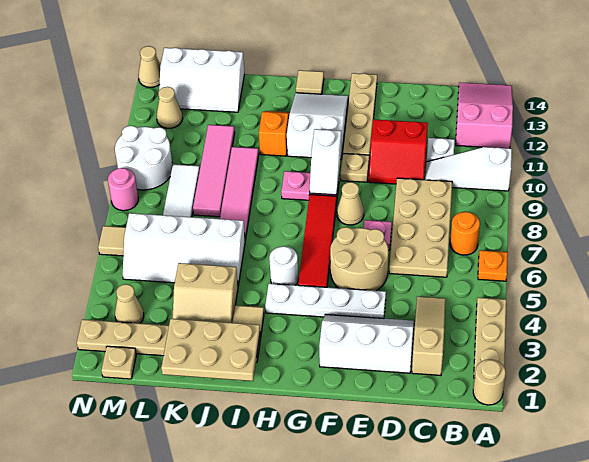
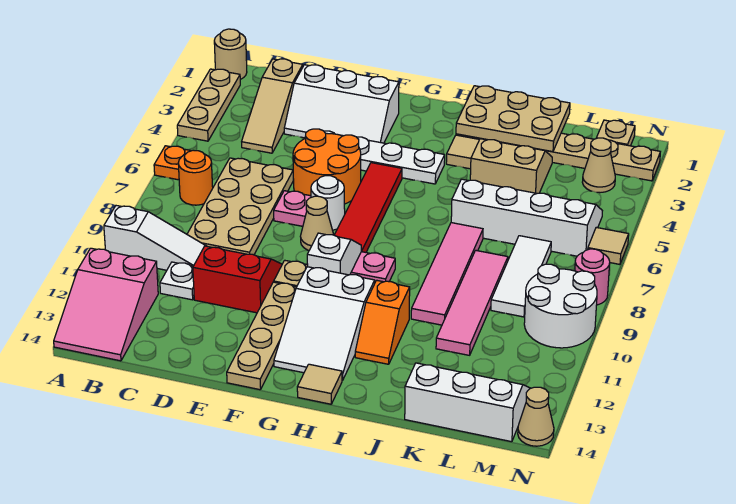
tan 2x2 round brick [330,227,388,291] -> orange 2x2 round brick [293,129,361,204]
white 1x1 round brick [269,246,298,285] -> white 1x1 round brick moved to [311,176,345,230]
tan 1x1 cone [157,87,183,128] -> none

